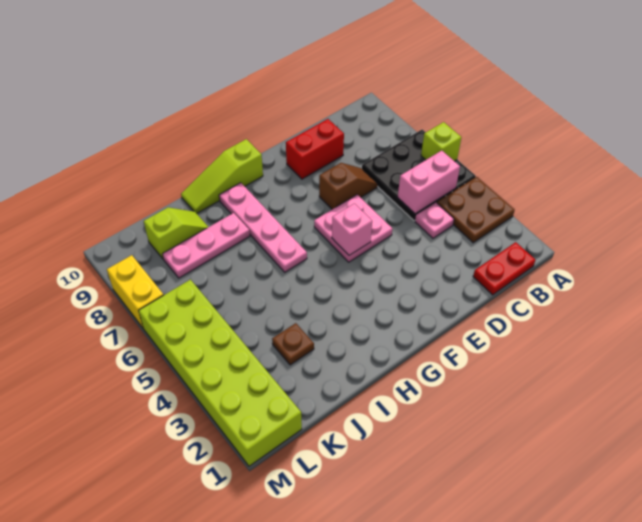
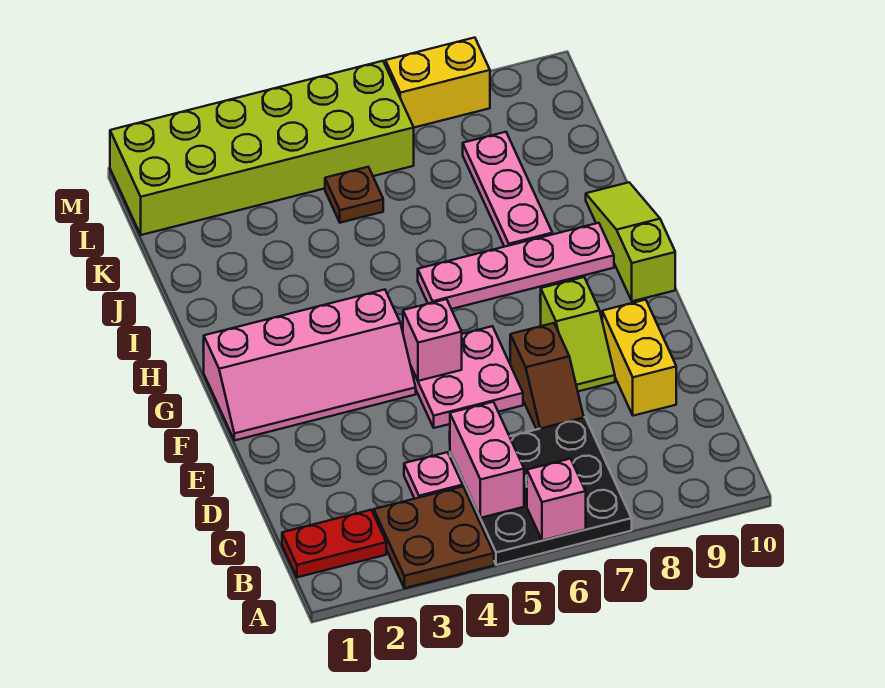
lime 1x1 brick [421,122,461,161] -> pink 1x1 brick [527,459,586,540]
red 1x2 plate [473,242,535,295] -> red 1x2 plate turned to [282,510,386,577]
red 1x2 brick [286,119,344,179] -> yellow 1x2 brick [602,300,676,416]
none -> pink 2x4 slope [204,290,416,440]
brown 1x1 plate [272,323,314,365] -> brown 1x1 plate moved to [325,167,383,223]
lime 1x2 slope [144,207,208,259] -> lime 1x2 slope moved to [541,277,615,391]

